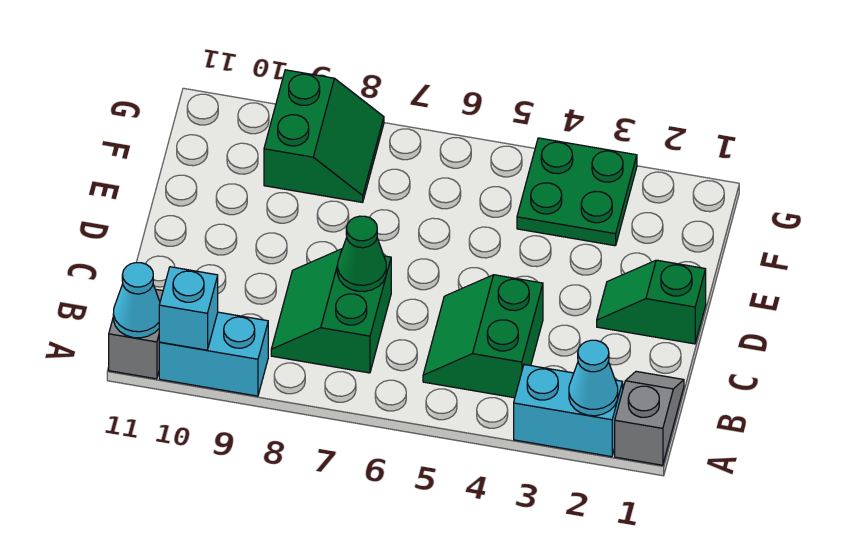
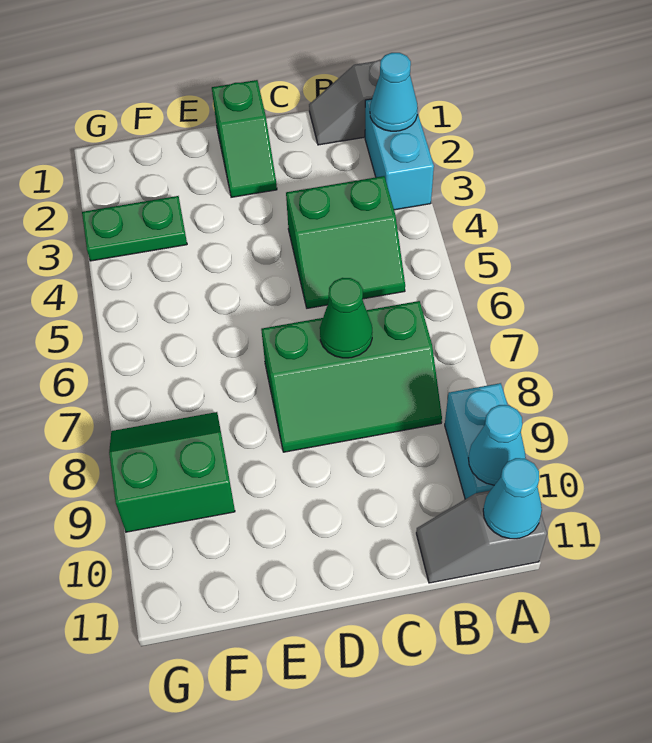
cyan 1x1 brick [159,267,218,350] -> cyan 1x1 cone [469,405,526,485]
green 2x2 slope [271,249,391,373] -> green 2x3 slope [261,301,442,452]
green 2x2 plate [517,138,637,246] -> green 1x2 plate [82,196,187,261]

